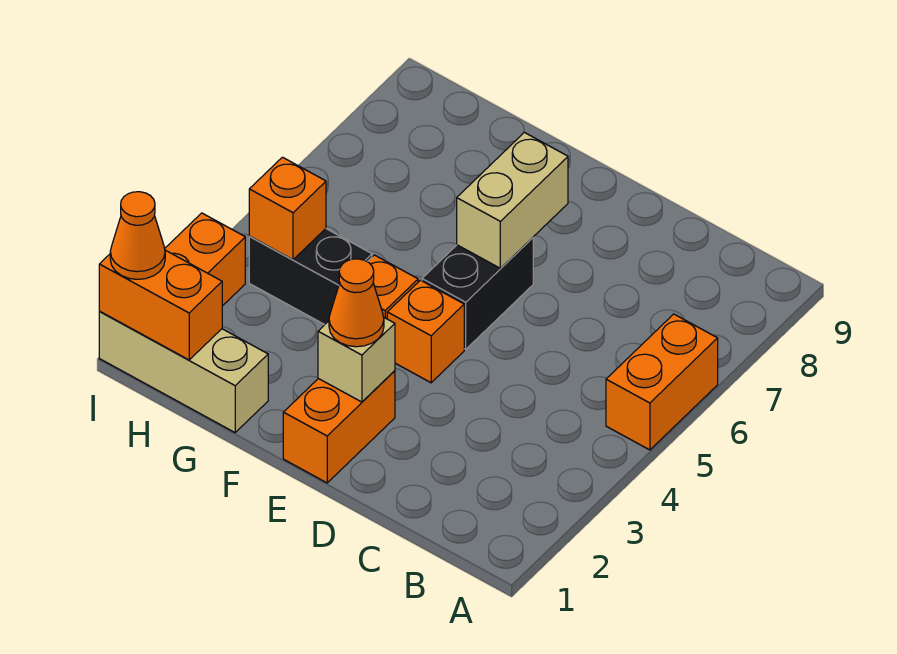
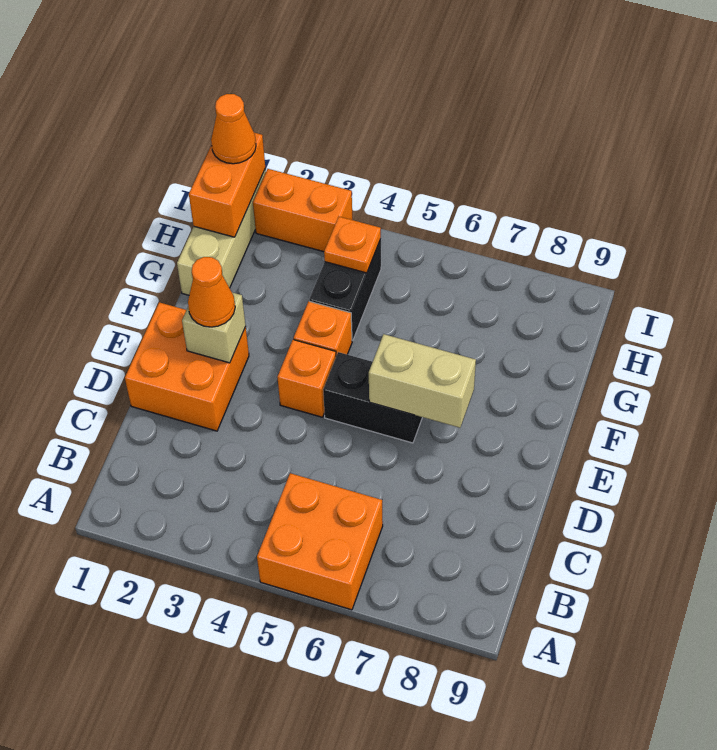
orange 1x2 brick [606,314,718,450] -> orange 2x2 brick [257,473,383,610]
orange 1x2 brick [283,371,395,483] -> orange 2x2 brick [125,302,249,431]
orange 1x1 brick [249,157,326,260] -> orange 1x1 plate [324,217,381,273]

